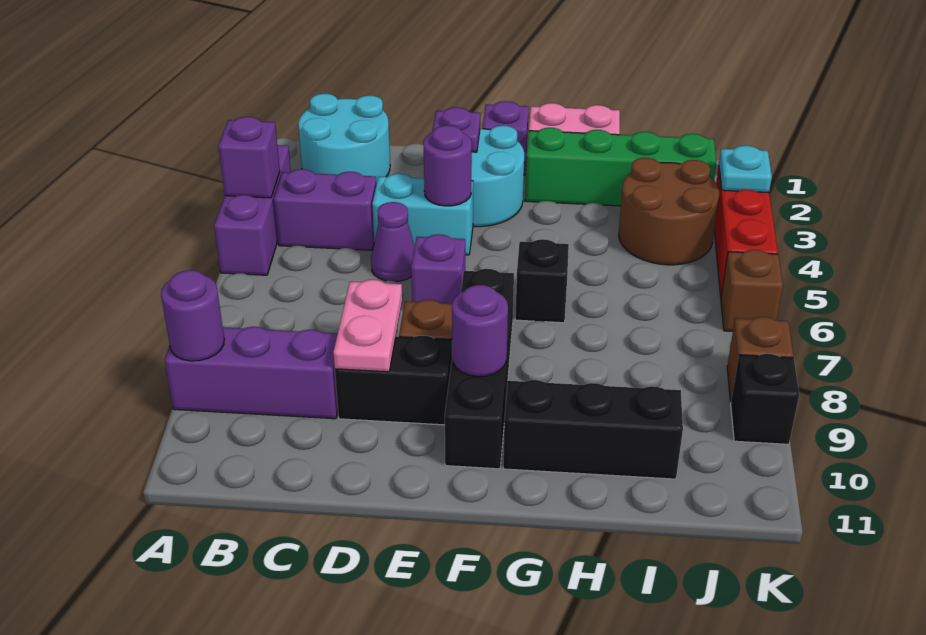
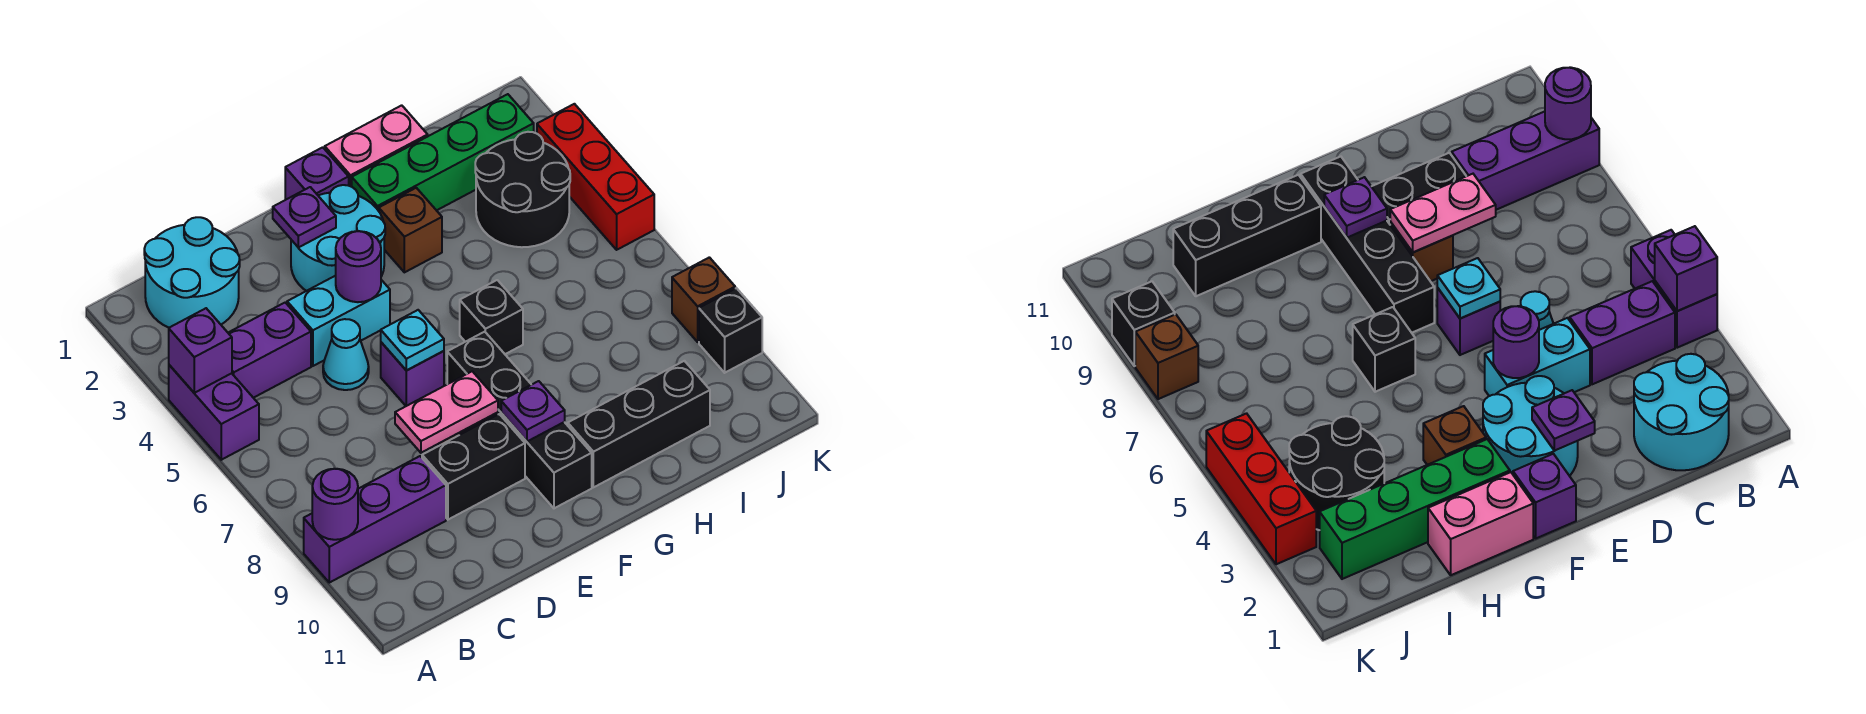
purple 1x3 brick [214,145,291,275] -> purple 1x2 brick [169,365,259,460]
purple 1x1 cone [371,202,415,282] -> cyan 1x1 cone [323,319,369,390]
pink 1x2 plate [333,280,402,372] -> pink 1x2 plate turned to [395,371,498,453]
purple 1x1 round brick [452,285,508,377] -> purple 1x1 plate [501,381,565,441]
brown 2x2 round brick [619,158,719,265] -> black 2x2 round brick [475,132,570,247]
cyan 1x1 plate [719,146,772,193] -> cyan 1x1 plate moved to [381,310,444,371]
brown 1x1 brick [721,250,783,331] -> brown 1x1 brick moved to [379,188,442,272]

